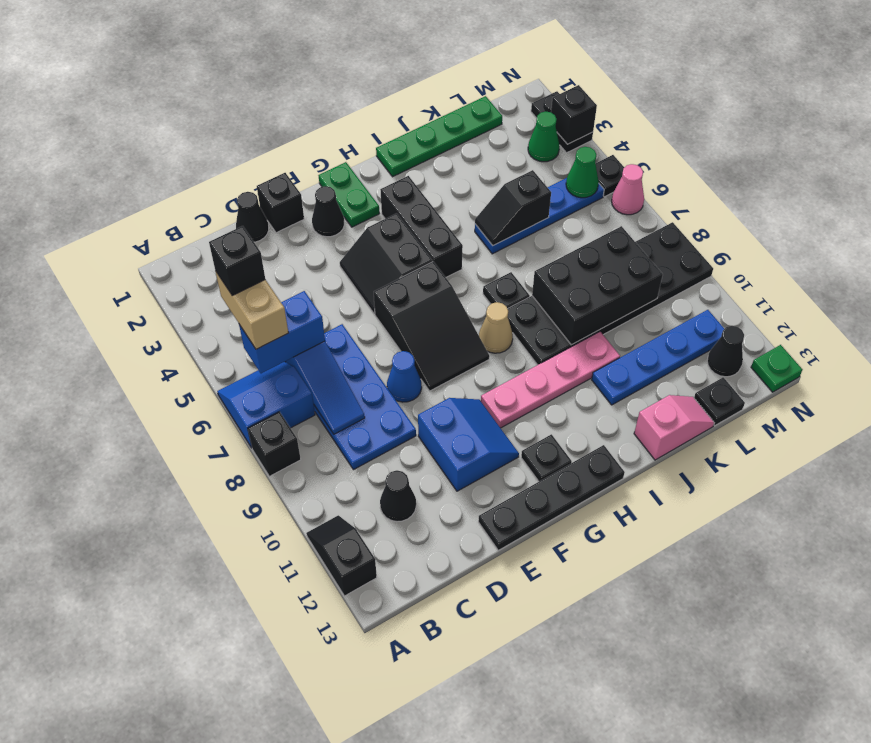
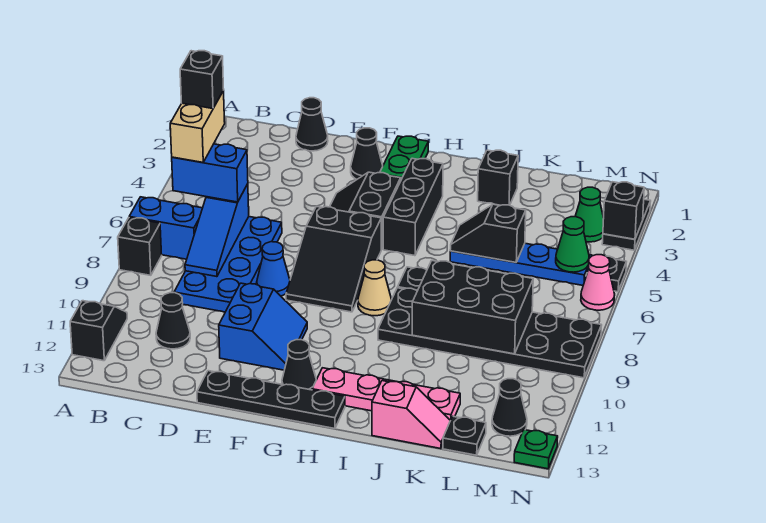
black 1x1 brick [257,173,304,233] -> black 1x1 brick moved to [478,150,518,205]
pink 1x4 plate [481,332,620,428] -> pink 1x4 plate moved to [312,368,460,420]
black 1x1 plate [521,434,572,481] -> black 1x1 cone [282,340,316,390]
green 1x4 plate [376,96,502,177] -> none
blue 1x4 plate [592,310,724,405] -> none

